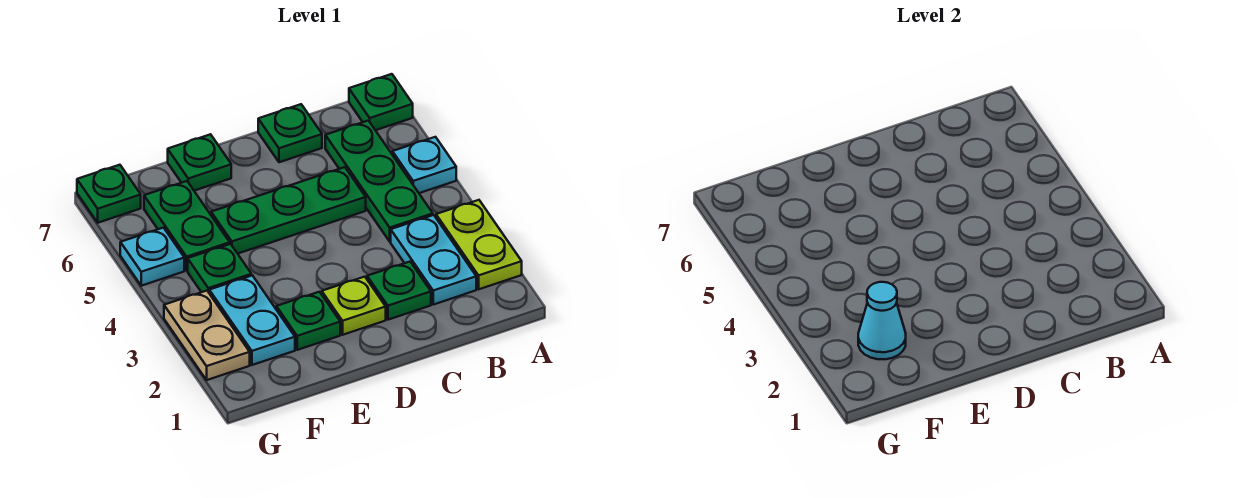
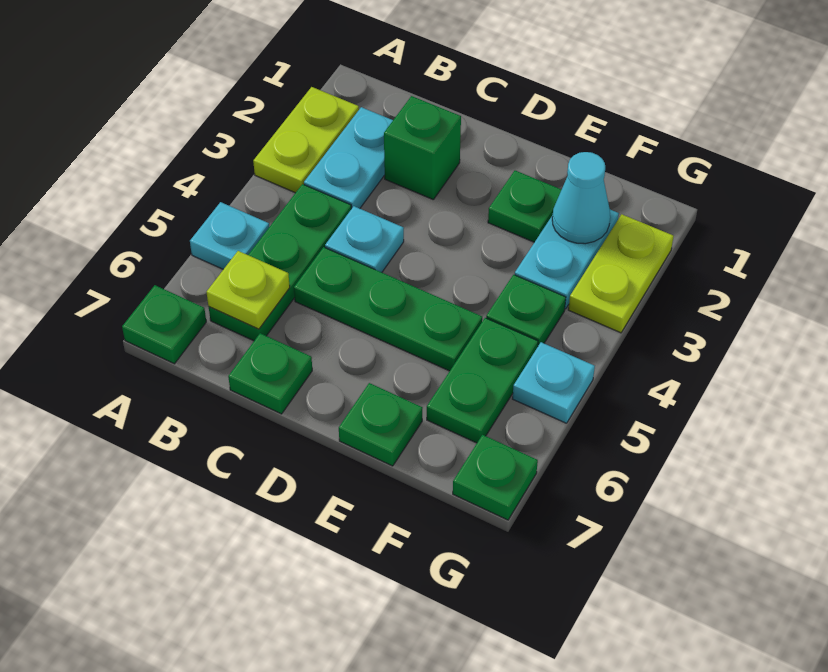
green 1x1 plate [367,262,431,320] -> green 1x1 brick [384,96,461,199]
none -> cyan 1x1 plate [325,206,404,272]
lime 1x1 plate [322,277,386,335] -> lime 1x1 plate moved to [207,251,290,329]
tan 1x2 plate [164,291,250,380] -> lime 1x2 plate [568,214,674,333]

